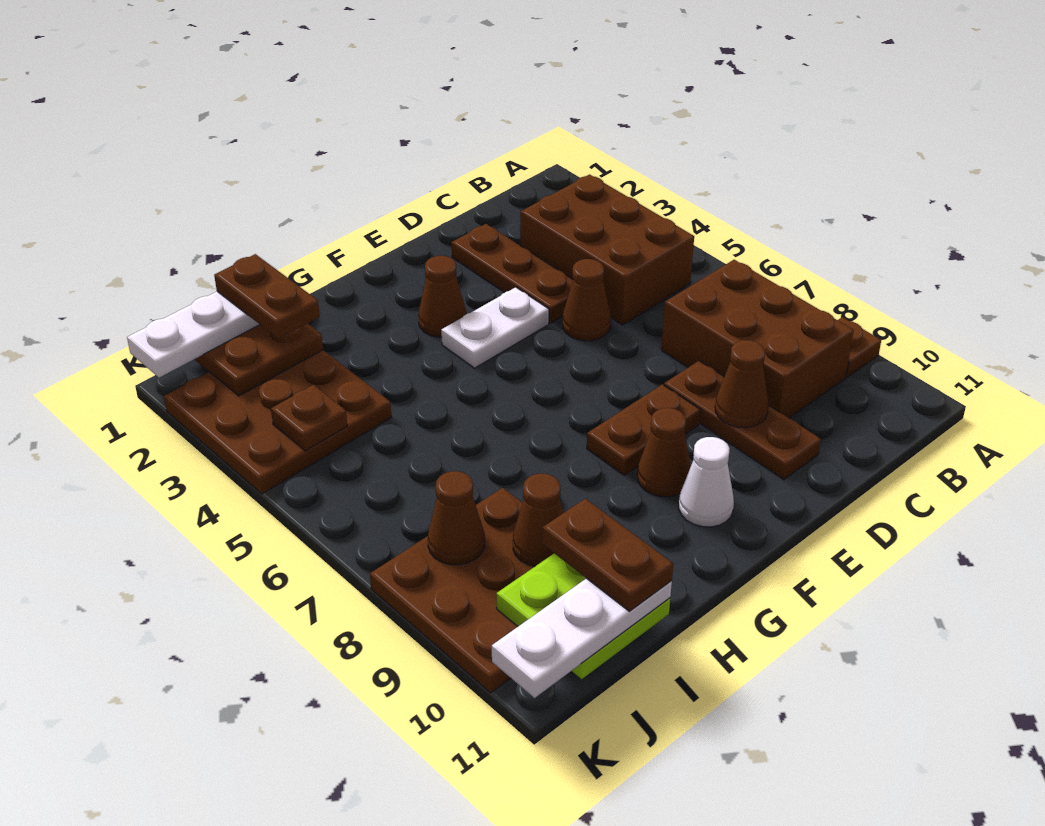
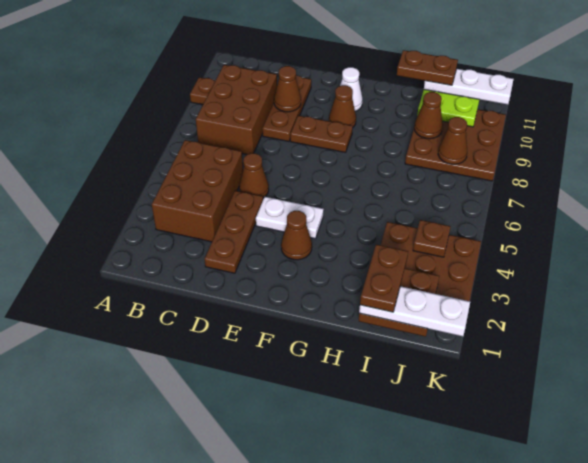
brown 1x2 plate [542,498,673,611] -> brown 1x2 plate turned to [397,50,458,85]

